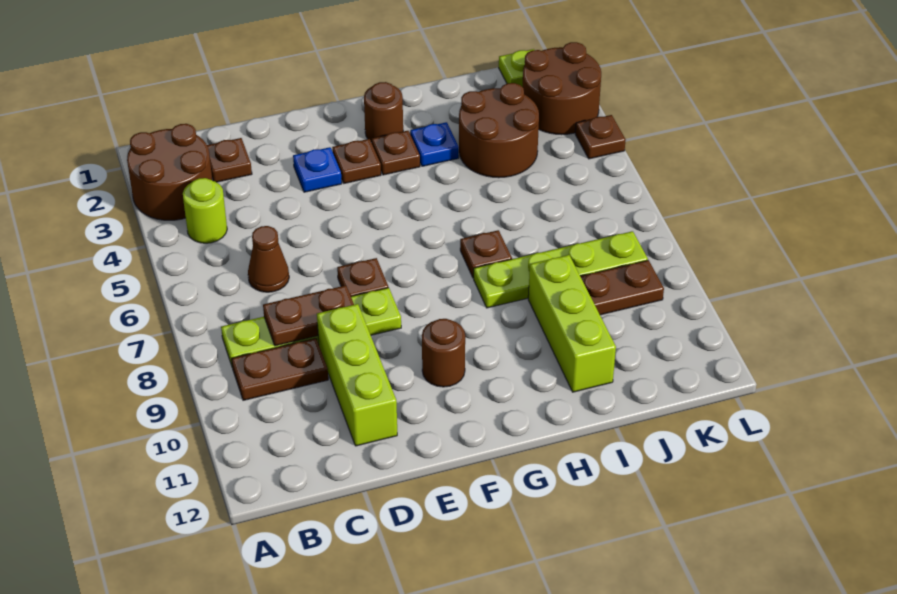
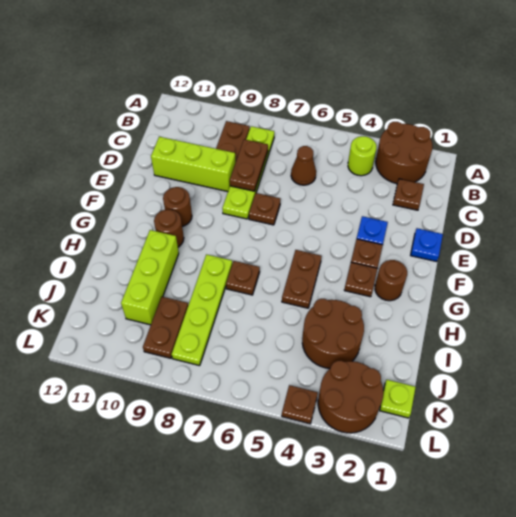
none -> brown 1x2 plate [282,250,322,308]
none -> brown 1x1 round brick [154,209,184,247]
blue 1x1 plate [410,122,459,166] -> blue 1x1 plate moved to [411,228,443,262]
lime 1x3 brick [528,255,616,392] -> lime 1x3 brick turned to [121,230,179,325]

